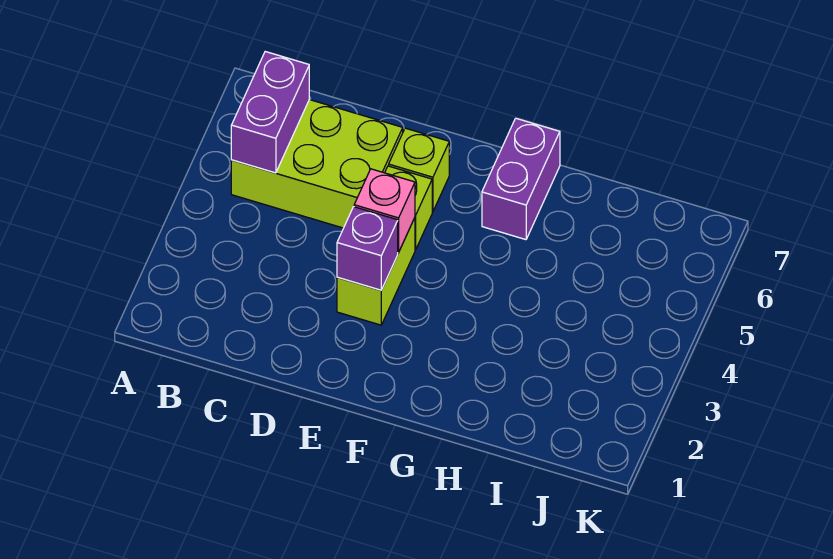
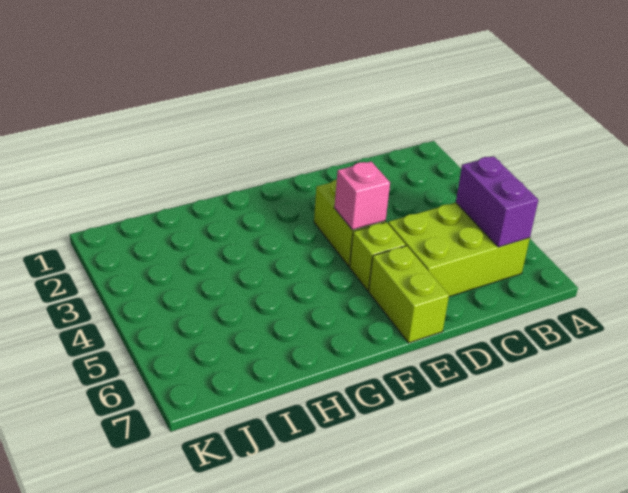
purple 1x1 brick [337,207,398,290] -> none
lime 1x1 brick [389,128,449,212] -> lime 1x2 brick [369,246,449,343]
purple 1x2 brick [482,118,560,240] -> none

